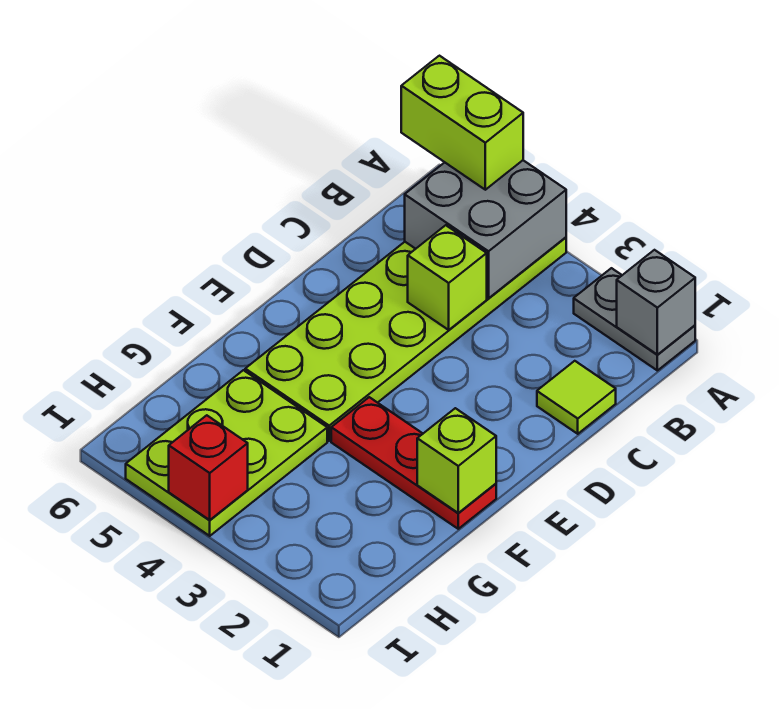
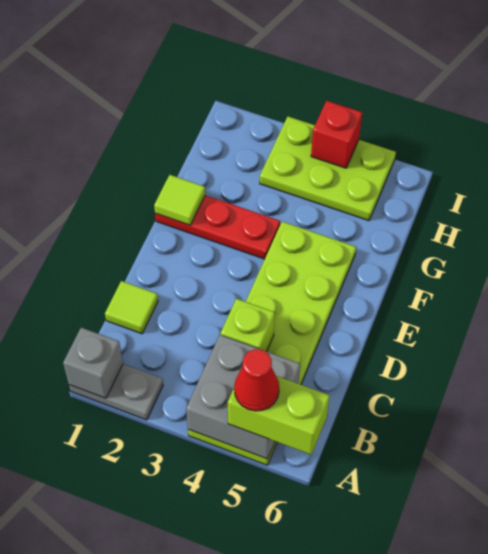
none -> red 1x1 cone [234,349,279,411]
lime 1x1 brick [417,408,496,513] -> lime 1x1 tile [154,175,205,225]
lime 2x3 plate [126,370,327,536] -> lime 2x3 plate turned to [260,117,396,221]

